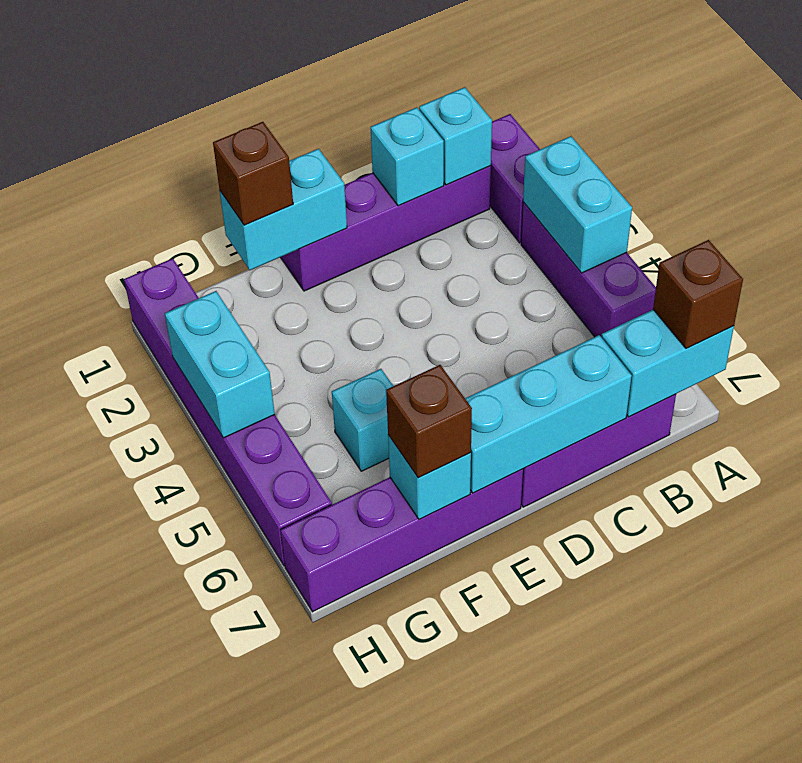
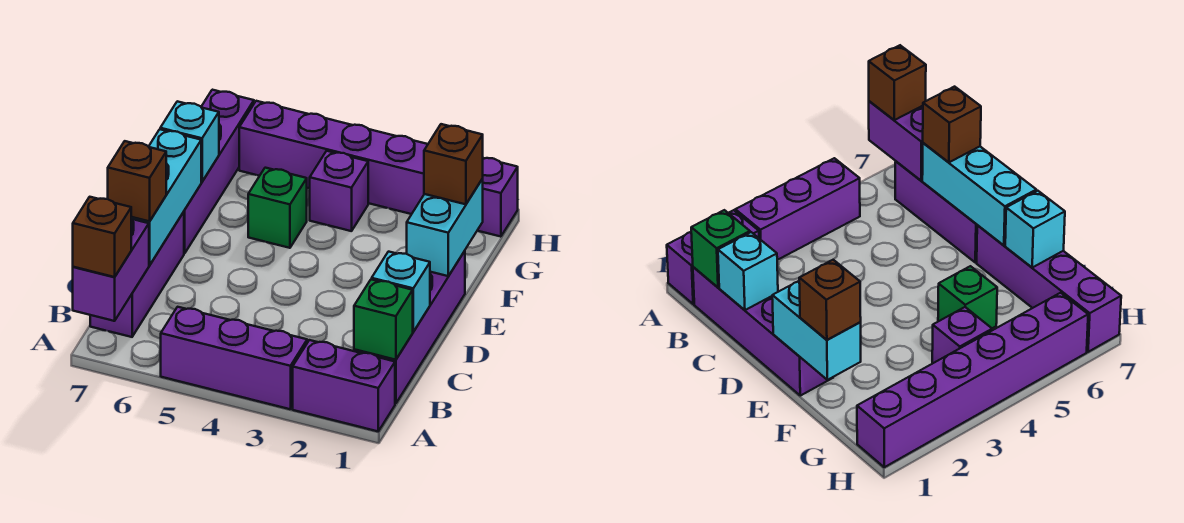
cyan 1x2 brick [523,136,632,273] -> none
cyan 1x2 brick [601,310,734,417] -> purple 1x2 brick [73,219,149,321]
cyan 1x1 brick [419,87,492,185] -> green 1x1 brick [354,279,413,360]
cyan 1x1 brick [332,369,393,471] -> green 1x1 brick [248,168,307,248]
brown 1x1 brick [386,365,472,478] -> brown 1x1 brick moved to [108,141,166,221]
none -> purple 1x1 brick [310,151,368,231]
cyan 1x2 brick [165,291,275,438] -> none

